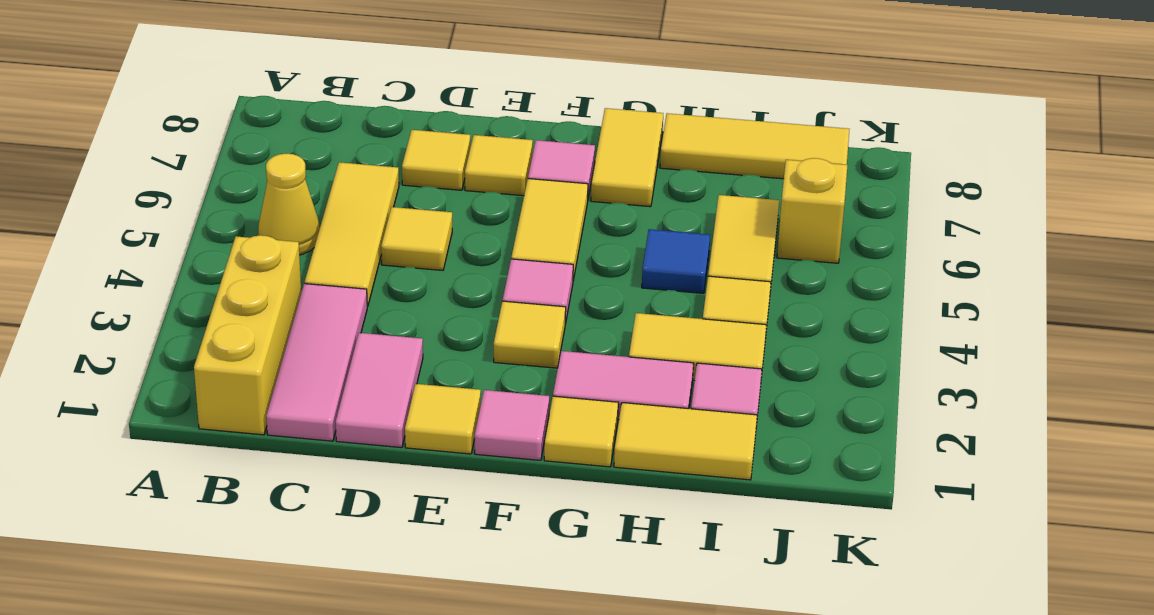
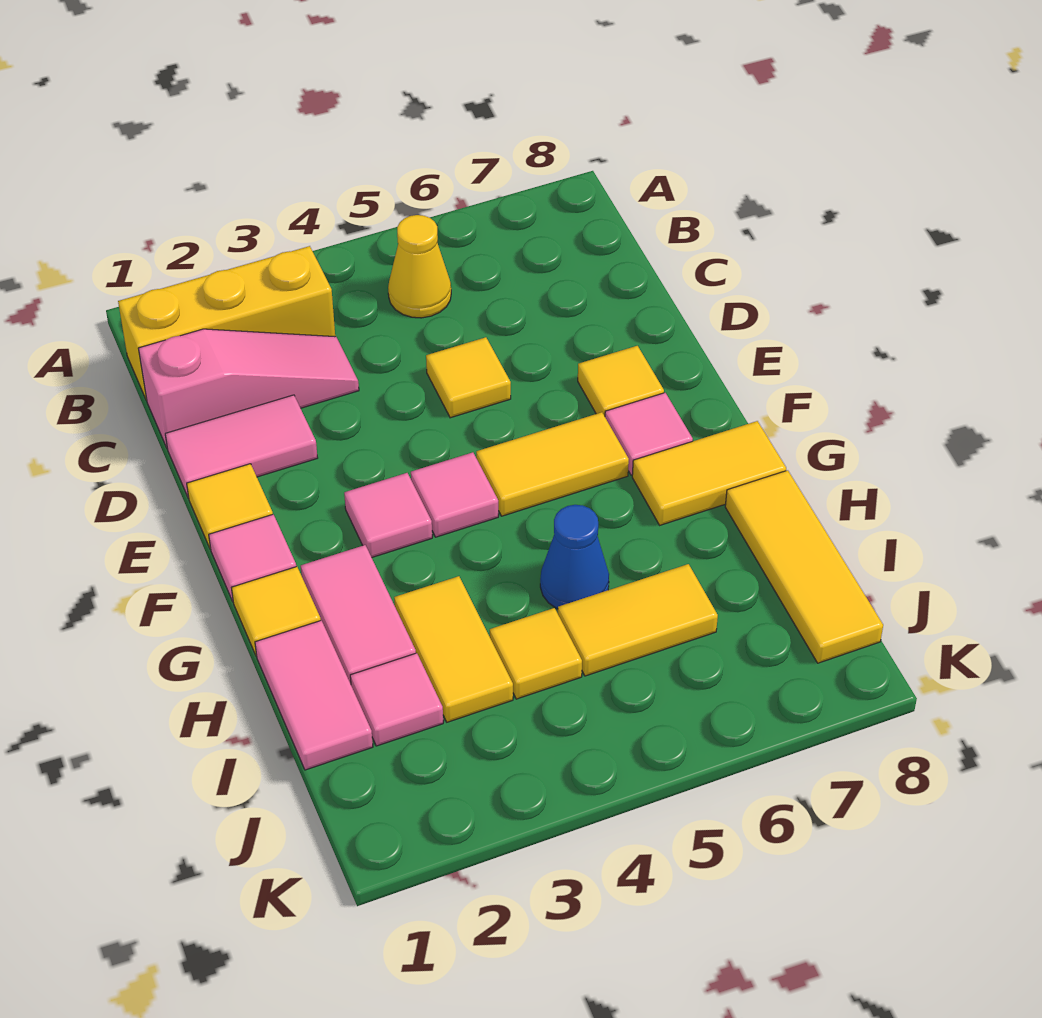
pink 1x3 tile [266,284,367,441] -> pink 1x3 slope [138,329,359,447]
yellow 1x3 tile [305,162,399,307] -> none
yellow 1x1 tile [402,130,470,190] -> none
yellow 1x1 tile [494,301,566,368] -> pink 1x1 tile [344,473,432,557]
yellow 1x2 tile [614,403,757,480] -> pink 1x2 tile [255,620,373,770]
blue 1x1 tile [642,229,710,293] -> blue 1x1 cone [540,505,609,609]
yellow 1x1 brick [777,158,847,263] -> none

